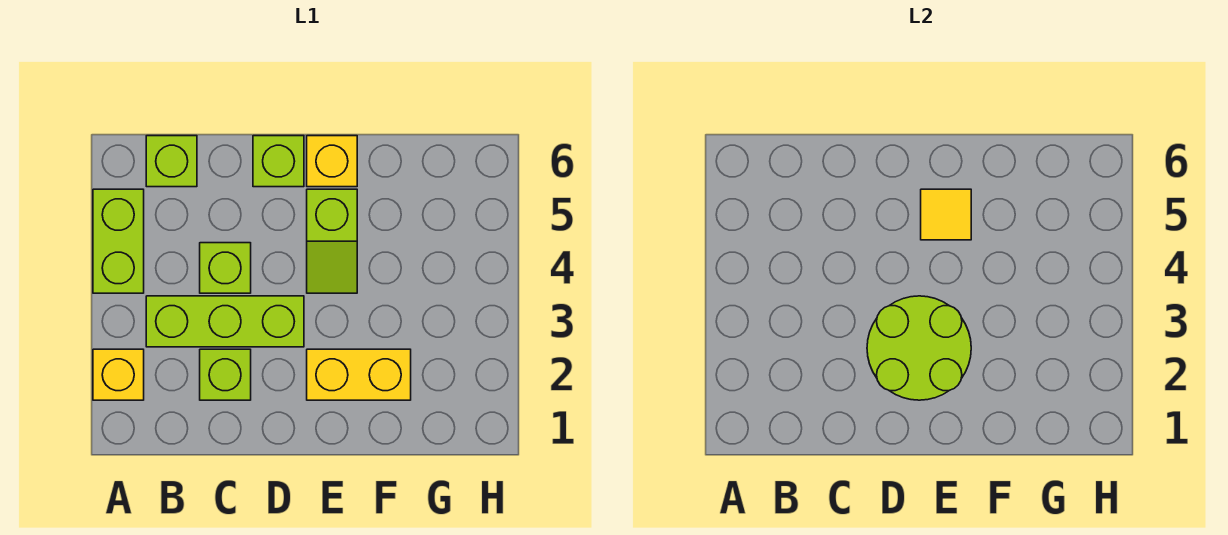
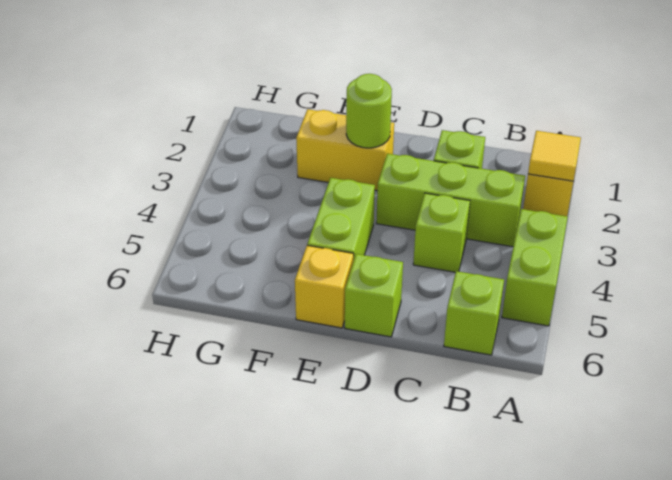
lime 2x2 round brick [867,296,971,400] -> lime 1x1 round brick [346,74,392,148]
lime 1x2 slope [307,189,357,293] -> lime 1x2 brick [307,178,375,261]
yellow 1x1 tile [921,189,971,240] -> yellow 1x1 tile moved to [528,131,581,181]

